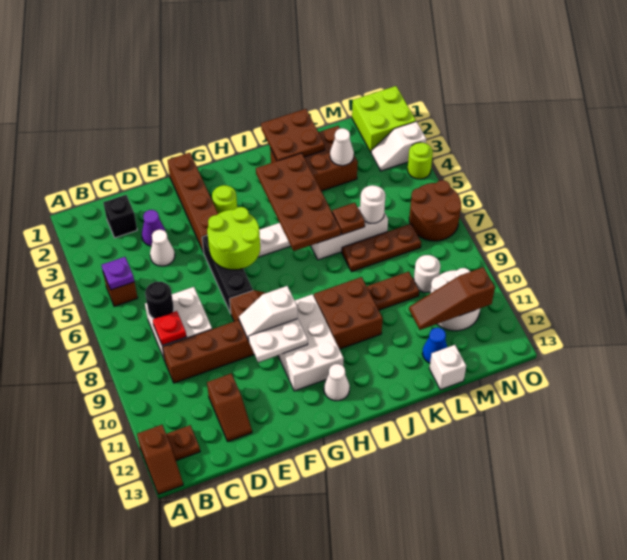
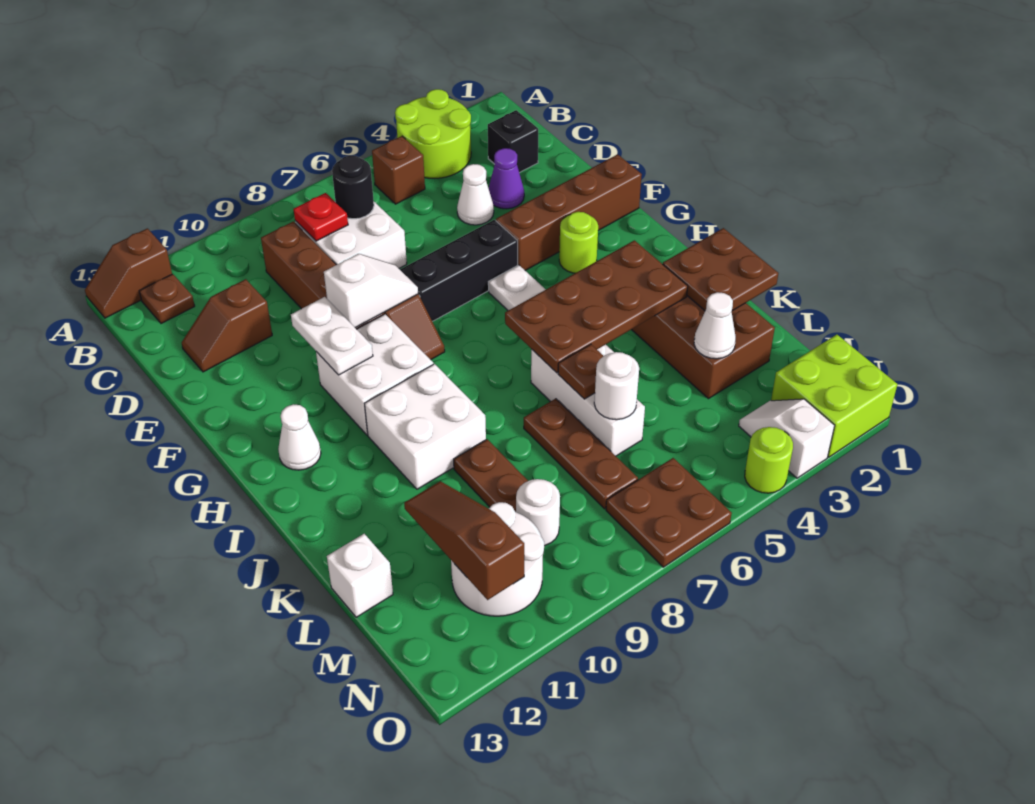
purple 1x1 plate [102,257,134,290] -> none
lime 2x2 round brick [207,207,260,270] -> lime 2x2 round brick moved to [395,89,471,178]
white 1x2 slope [239,286,297,340] -> white 1x2 slope turned to [324,254,418,328]
white 2x3 brick [278,294,344,391] -> white 2x2 brick [316,314,433,435]
brown 2x2 brick [314,277,383,349] -> white 2x2 brick [365,364,486,489]
blue 1x1 cone [422,328,447,363] -> none
brown 2x2 round brick [409,180,461,241] -> brown 2x2 plate [606,458,732,567]

